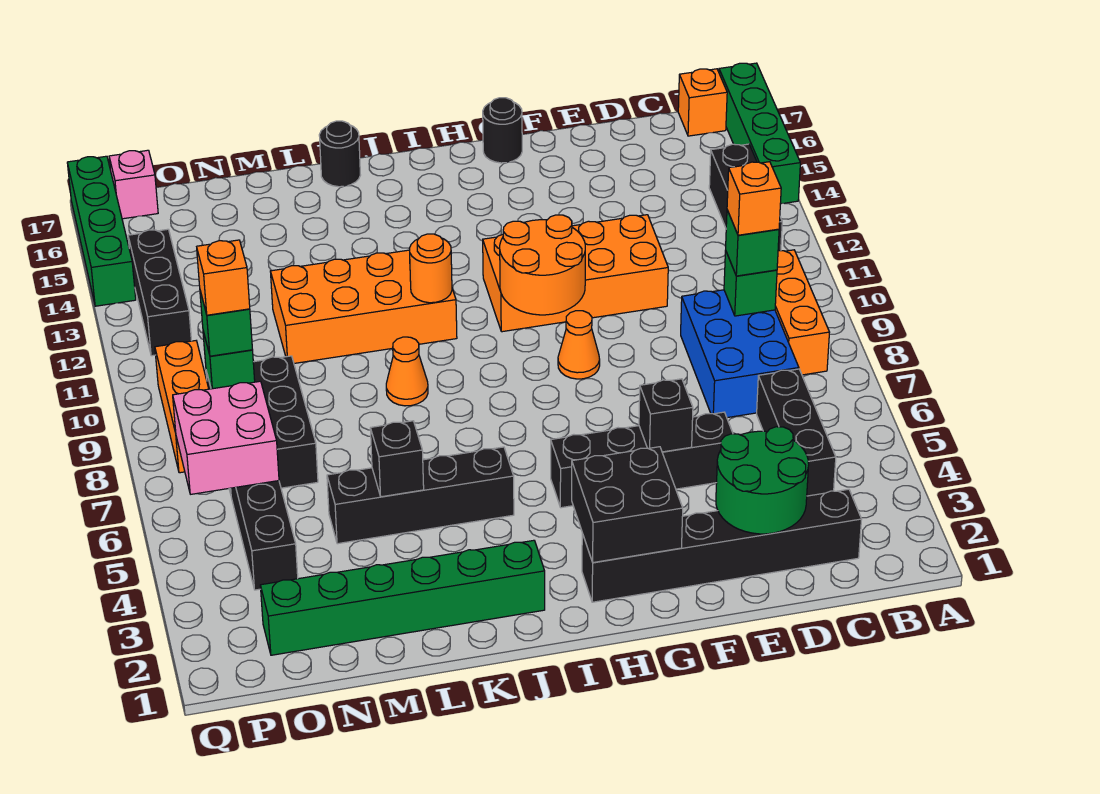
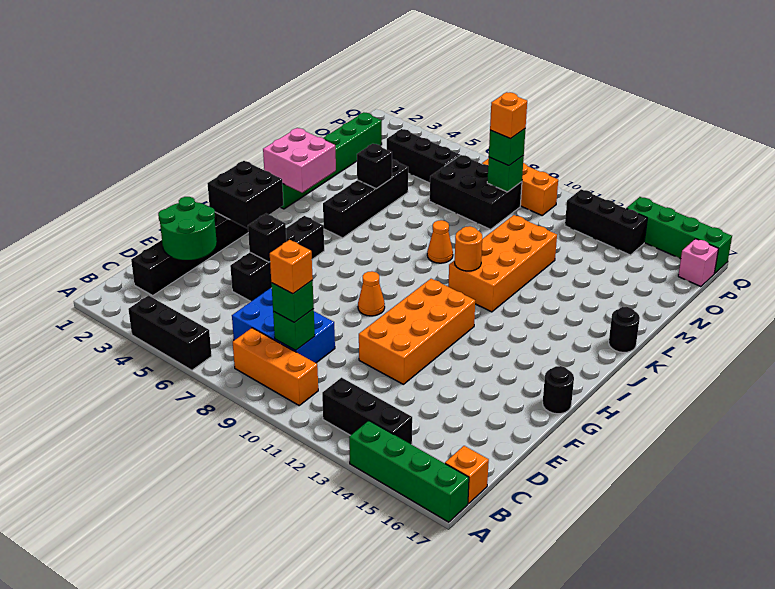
black 1x3 brick [757,369,836,496] -> black 1x3 brick moved to [128,295,212,370]
orange 2x2 round brick [500,215,585,315] -> none
pink 2x2 brick [173,381,279,494] -> pink 2x2 brick moved to [263,128,336,193]

